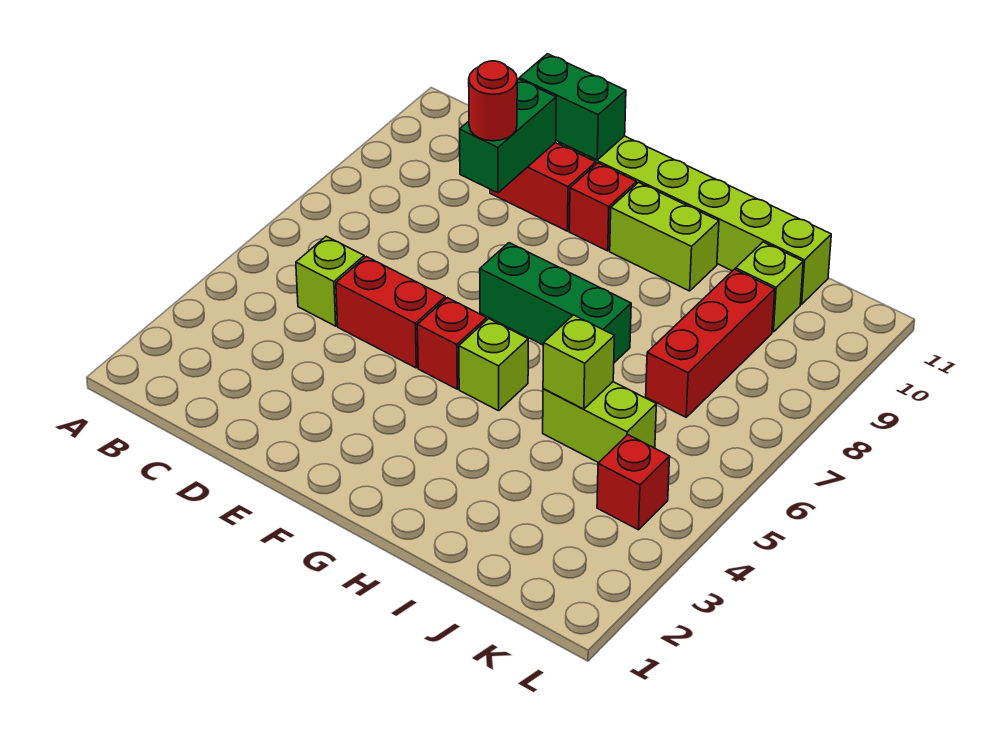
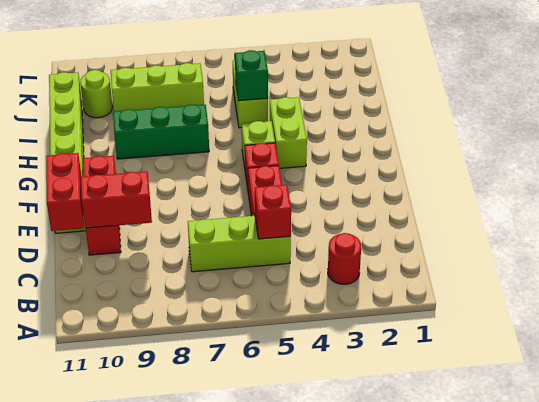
lime 1x1 brick [296,236,364,326] -> lime 1x3 brick [188,216,291,272]
green 1x2 brick [460,79,556,193] -> red 1x2 brick [81,172,152,228]
red 1x1 round brick [469,61,517,141] -> red 1x1 round brick moved to [328,233,361,284]
green 1x2 brick [519,54,626,160] -> red 1x2 brick [46,153,84,231]
green 1x3 brick [480,243,631,363] -> green 1x3 brick turned to [113,104,209,159]
lime 1x2 brick [610,182,719,291] -> lime 1x2 brick moved to [270,97,307,168]
lime 1x1 brick [543,315,614,409] -> green 1x1 brick [235,50,268,101]
red 1x3 brick [646,269,775,417] -> lime 1x3 brick [111,63,204,111]
lime 1x1 brick [736,242,803,332] -> lime 1x1 round brick [80,70,112,118]
red 1x1 brick [597,435,670,530] -> red 1x1 brick moved to [255,185,291,239]

